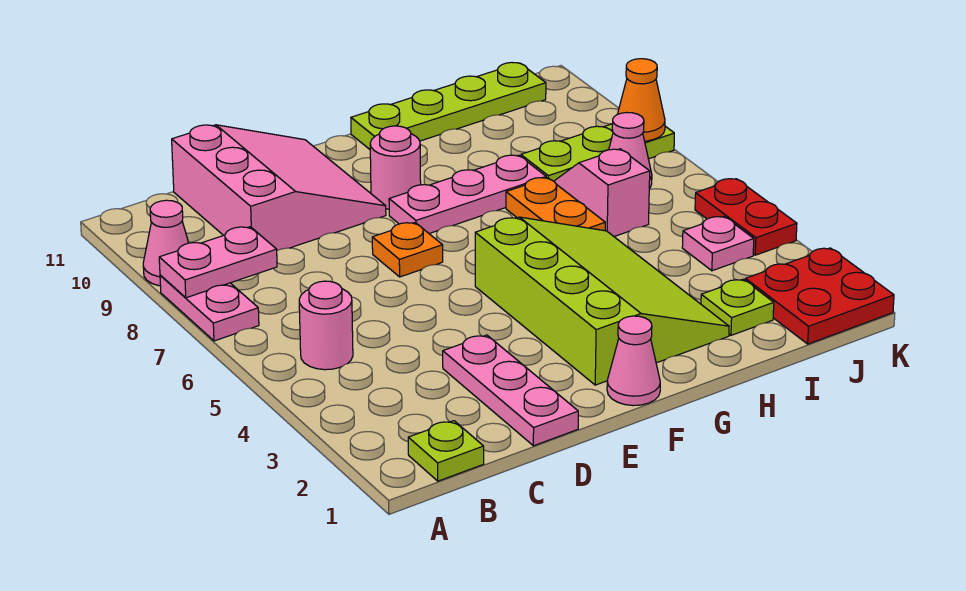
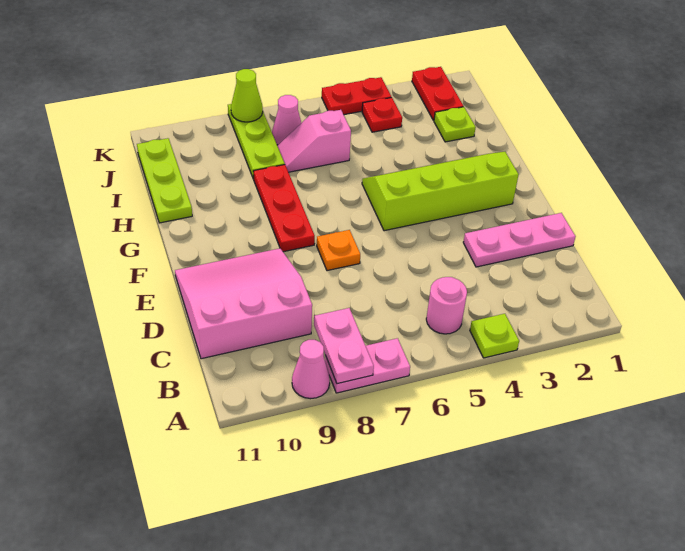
lime 1x1 plate [408,421,484,481] -> lime 1x1 plate moved to [470,314,519,358]
pink 1x1 cone [607,316,660,406] -> none
lime 3x4 slope [475,217,729,385] -> lime 2x4 slope [362,152,519,231]
pink 1x3 plate [389,155,546,234] -> red 1x3 plate [253,165,315,252]
pink 1x1 round brick [370,126,421,209] -> none
lime 1x4 plate [351,62,546,149] -> lime 1x3 plate [137,138,192,223]
orange 1x2 plate [506,178,605,231] -> none
red 2x2 plate [745,248,894,344] -> red 1x2 plate [412,67,463,121]
pink 1x1 plate [682,217,754,271] -> red 1x1 plate [362,97,402,132]
orange 1x1 cone [618,59,665,141] -> lime 1x1 cone [231,69,263,122]

